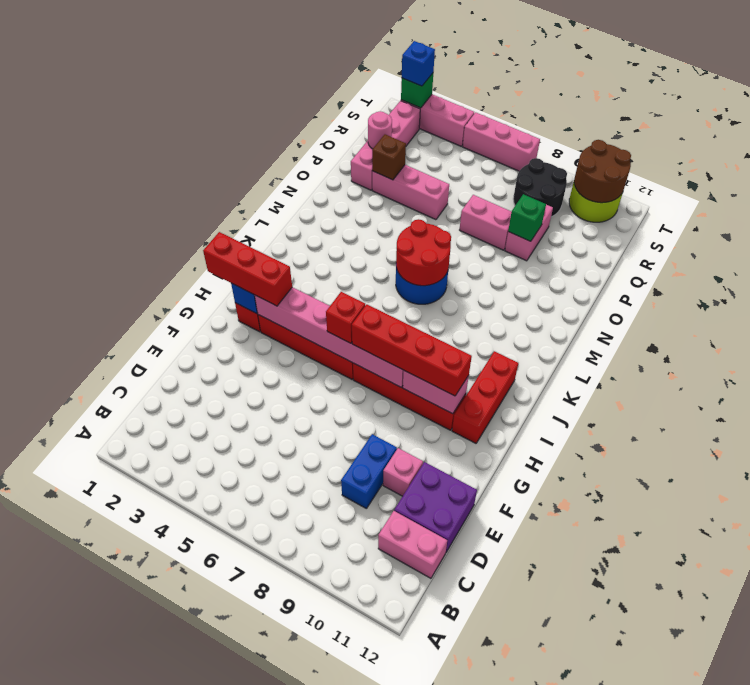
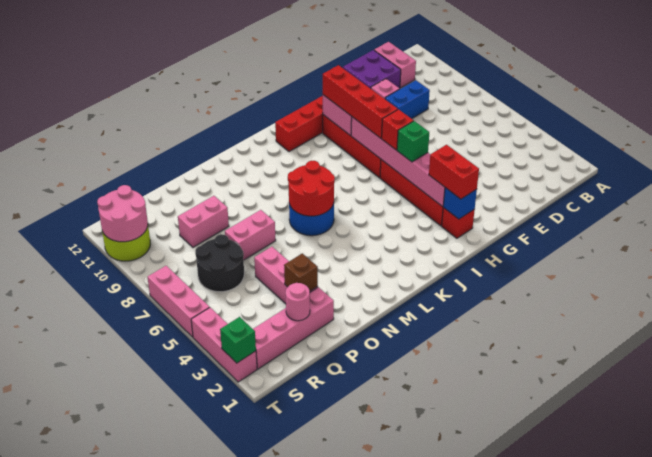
red 1x3 brick [203,232,292,306] -> red 1x2 brick [429,145,479,199]
pink 1x2 brick [460,195,511,250] -> pink 1x2 brick turned to [225,210,276,260]
green 1x1 brick [508,194,546,241] -> green 1x1 brick moved to [397,121,429,162]
black 2x2 round brick [513,158,567,217] -> black 2x2 round brick moved to [195,234,244,292]
brown 2x2 round brick [574,140,631,203] -> pink 2x2 round brick [97,185,148,242]
blue 1x1 brick [402,41,435,86] -> none

